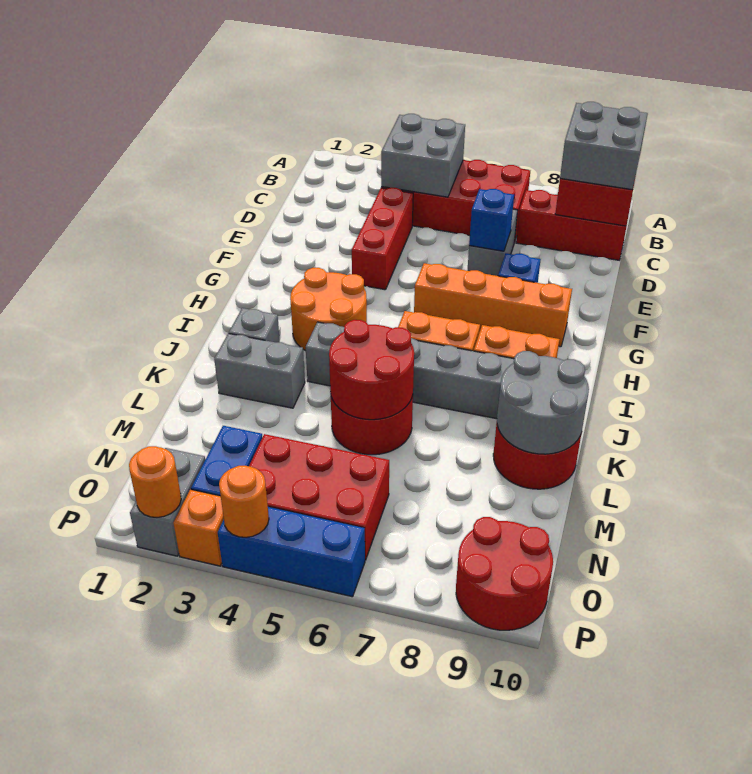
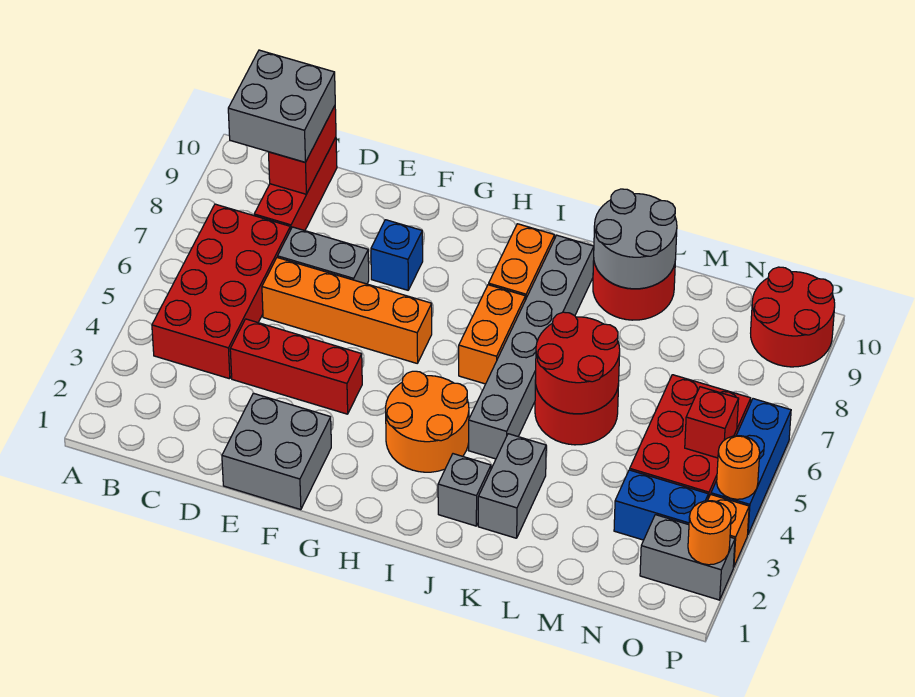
grey 2x2 brick [381,114,465,197] -> grey 2x2 brick moved to [222,393,331,510]
blue 1x1 brick [469,189,514,251] -> none
orange 1x4 brick [414,263,572,347] -> orange 1x4 brick turned to [262,257,432,363]
none -> red 1x1 brick [685,387,739,458]

